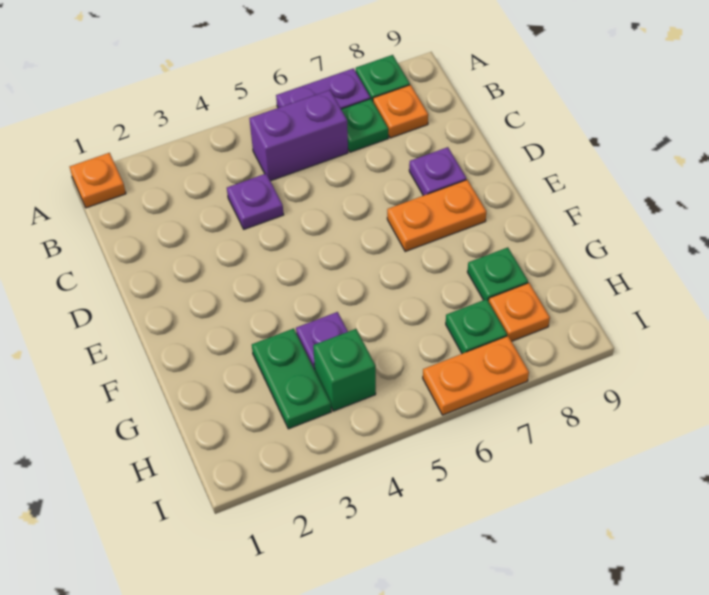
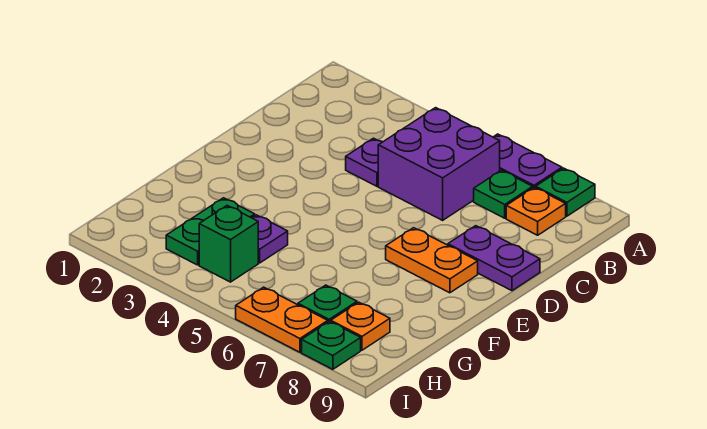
orange 1x1 plate [70,153,126,208] -> none
purple 1x2 brick [249,90,348,181] -> purple 2x2 brick [378,108,500,220]
purple 1x1 plate [409,147,466,196] -> purple 1x2 plate [448,226,540,291]
green 1x1 plate [468,247,528,301] -> green 1x1 plate moved to [302,321,361,369]

